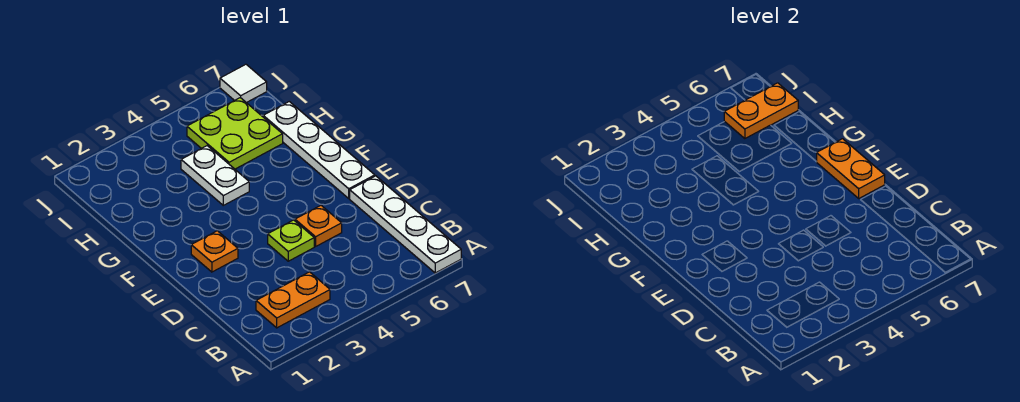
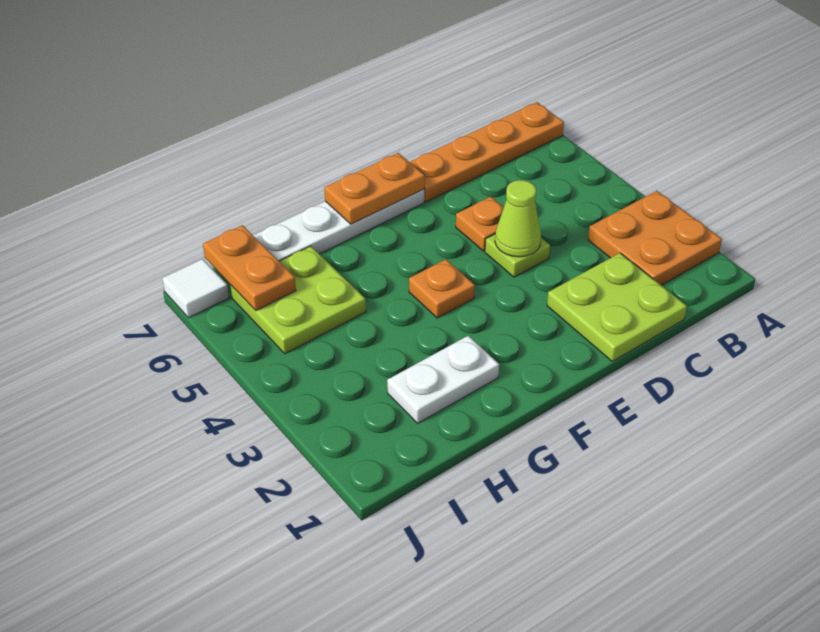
white 1x4 plate [350,176,461,273] -> orange 1x4 plate [410,102,564,202]
orange 1x2 plate [256,272,330,328] -> orange 2x2 plate [588,191,722,285]
none -> lime 2x2 plate [547,253,687,361]
none -> lime 1x1 cone [495,180,541,257]
orange 1x1 plate [191,231,238,272] -> orange 1x1 plate moved to [409,259,475,318]
white 1x2 plate [181,146,249,205] -> white 1x2 plate moved to [387,336,499,423]

